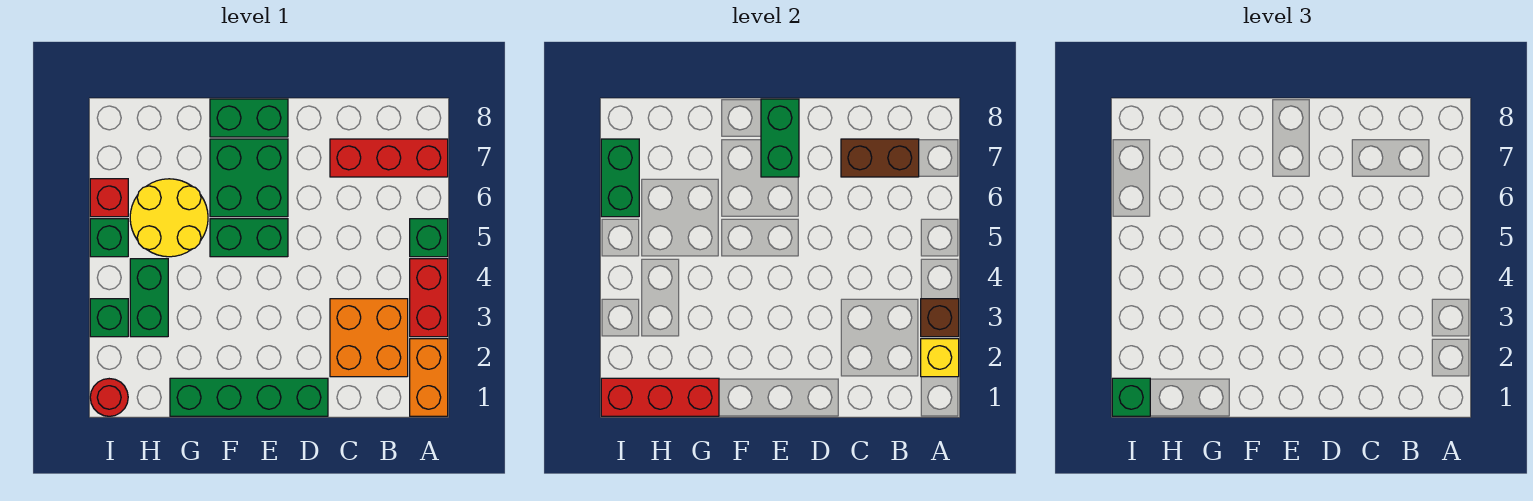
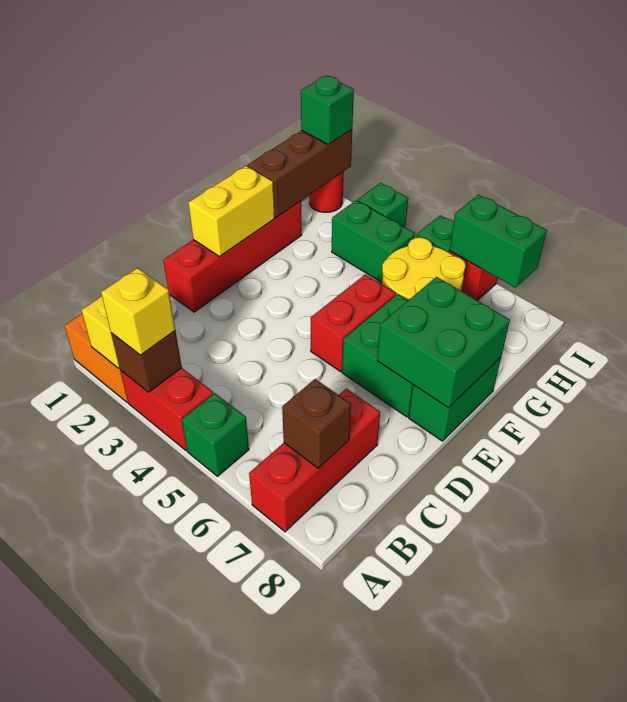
none -> yellow 1x1 brick [101,268,175,355]
orange 2x2 brick [330,299,408,377] -> none
brown 1x2 brick [841,139,919,177] -> brown 1x1 brick [282,379,351,468]
green 1x4 brick [170,378,328,416] -> red 1x4 brick [163,201,302,312]
none -> yellow 1x2 brick [188,166,275,257]
green 1x2 brick [210,219,288,257] -> red 1x2 brick [311,274,396,372]
green 1x2 brick [761,99,799,177] -> green 2x2 brick [377,277,510,408]
red 1x3 brick [601,378,719,416] -> brown 1x3 brick [247,130,352,218]

